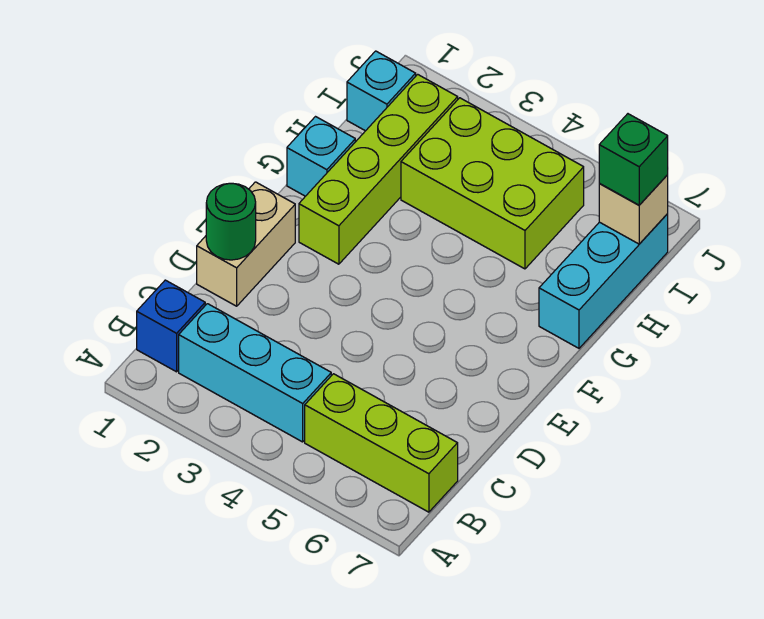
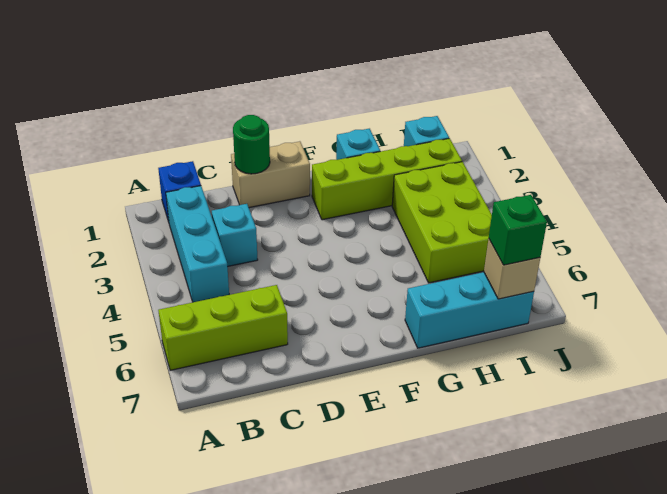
lime 1x3 brick [305,374,458,512] -> lime 1x3 brick turned to [158,285,288,370]
none -> cyan 1x1 brick [212,204,258,267]

